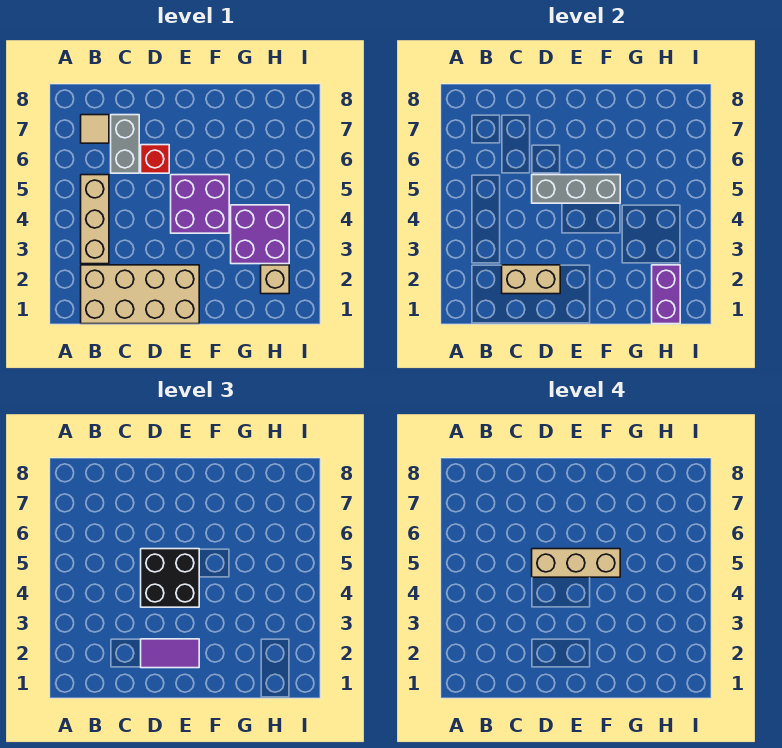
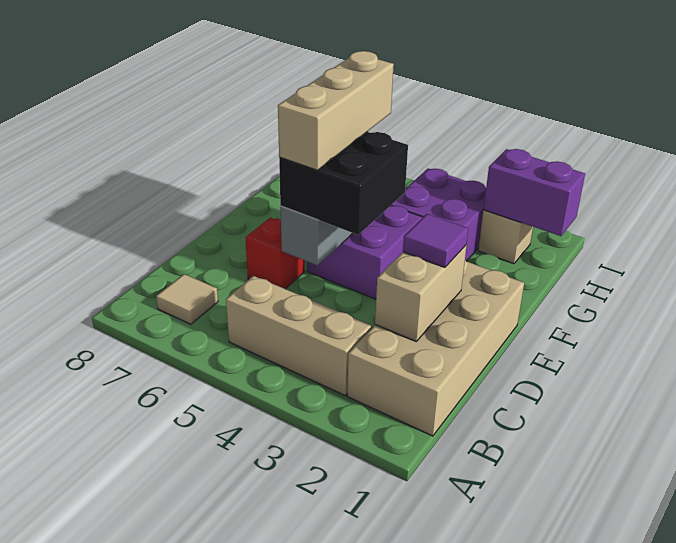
grey 1x2 brick [111,115,139,173] -> none
purple 1x2 tile [141,639,199,668] -> purple 1x1 tile [403,214,468,267]

